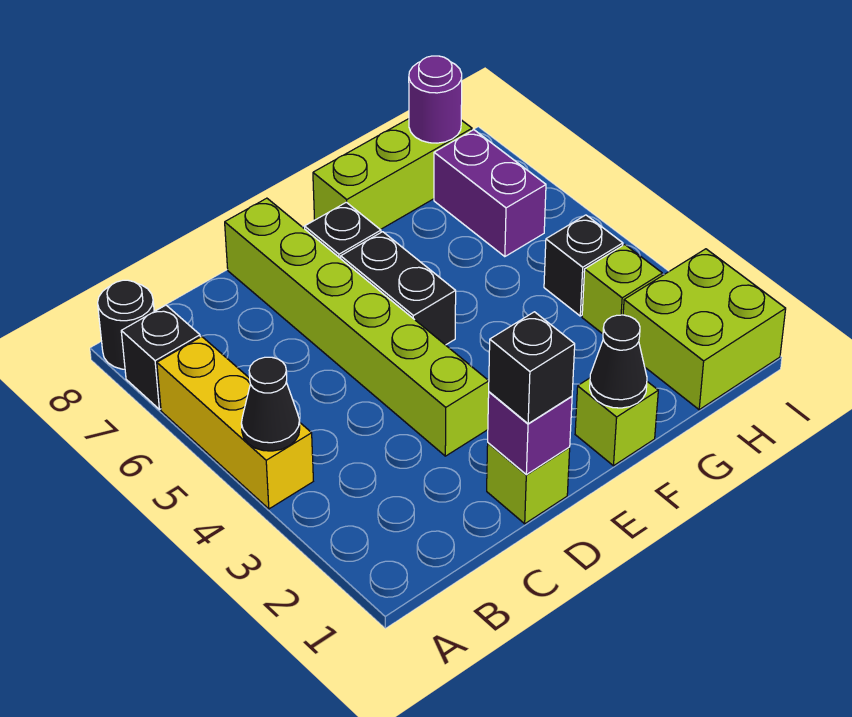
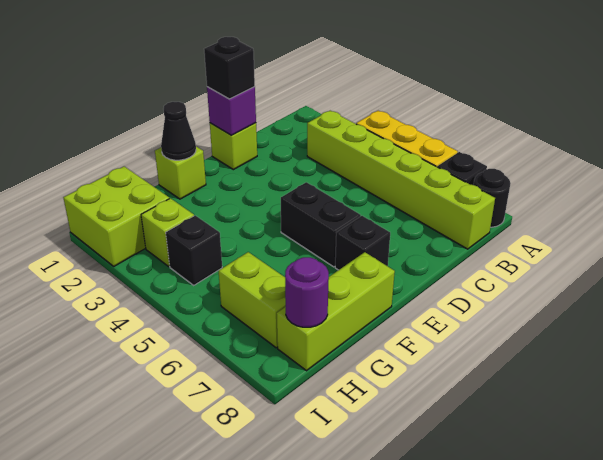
black 1x1 cone [241,357,300,451] -> none
lime 1x6 brick [225,198,489,456] -> lime 1x6 brick moved to [307,111,495,249]
purple 1x2 brick [434,130,546,257] -> lime 1x2 brick [219,252,286,348]

